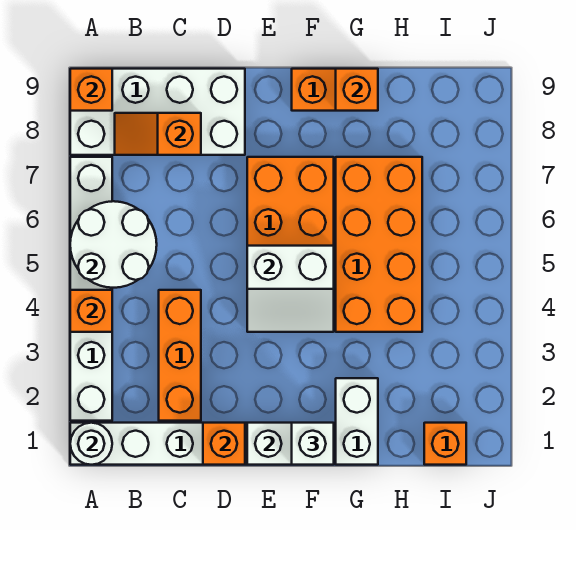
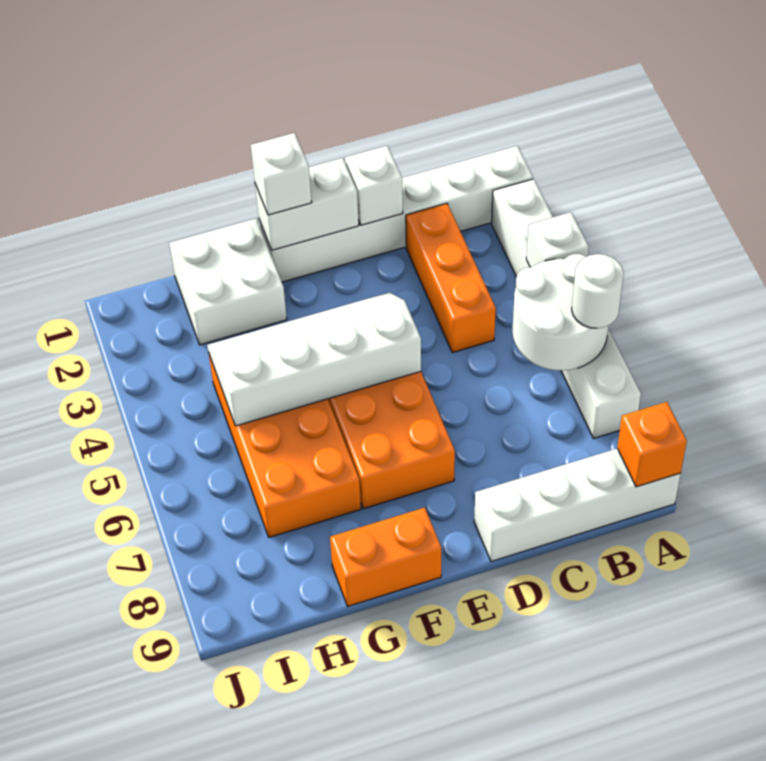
white 1x1 round brick [70,423,112,465] -> white 1x1 round brick moved to [572,254,624,328]
orange 1x1 brick [70,290,112,332] -> white 1x1 brick [526,212,589,267]
white 2x4 brick [70,69,245,155] -> white 1x4 brick [474,449,681,562]
orange 1x2 slope [115,113,201,155] -> none
orange 1x1 brick [203,423,245,465] -> white 1x1 brick [345,146,403,225]
white 2x2 slope [247,246,334,332] -> white 2x4 slope [207,292,421,426]
white 1x2 brick [336,378,378,465] -> white 2x2 brick [169,219,287,345]
orange 1x1 brick [336,69,378,111] -> none
orange 1x1 brick [424,423,466,465] -> none

